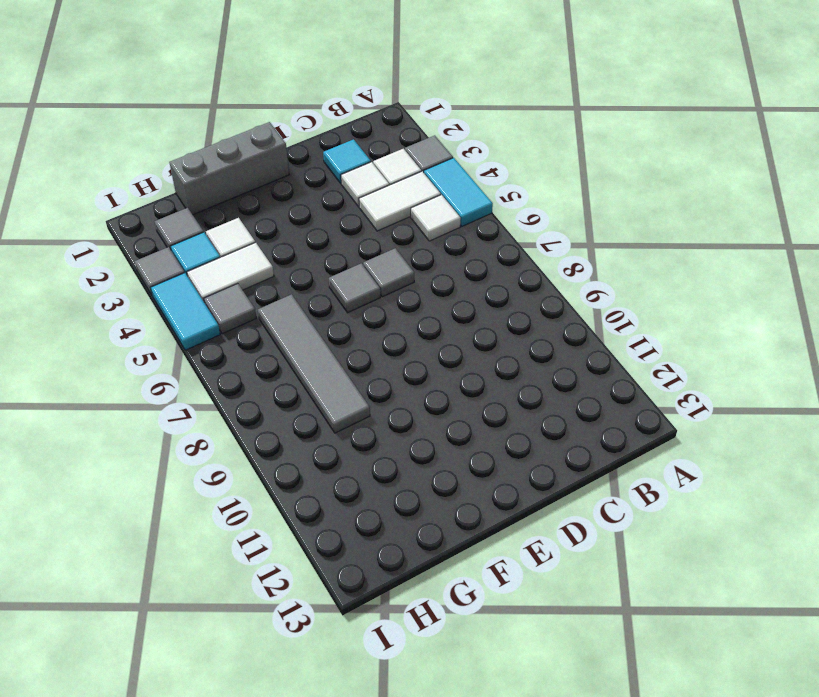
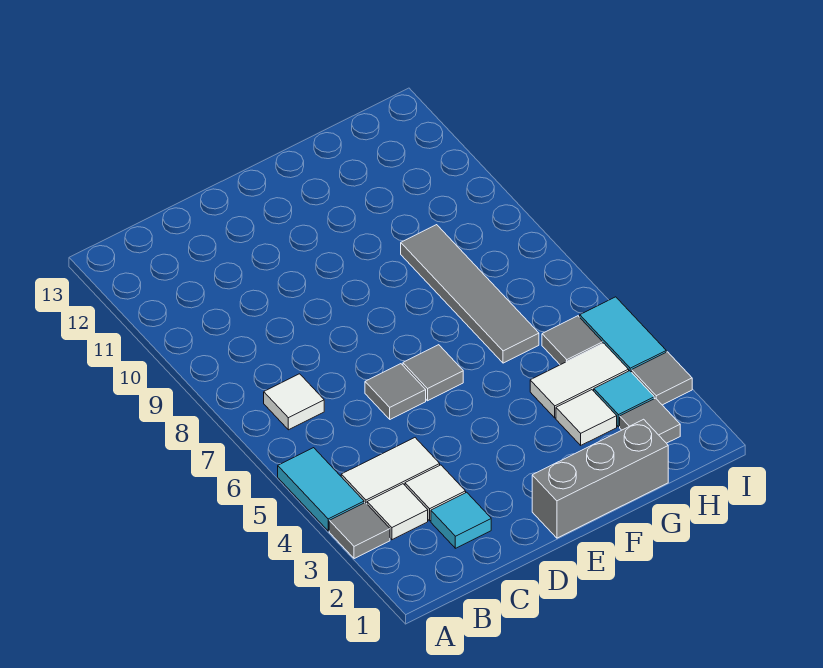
white 1x1 tile [411,195,461,241] -> white 1x1 tile moved to [264,374,324,430]

